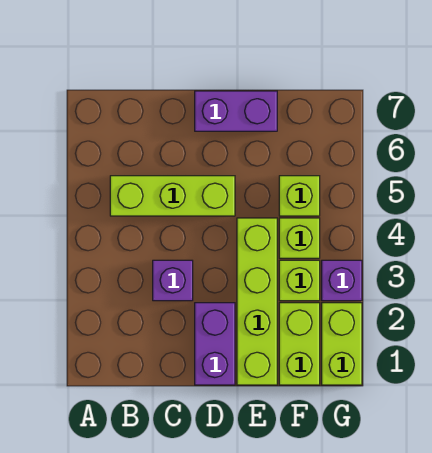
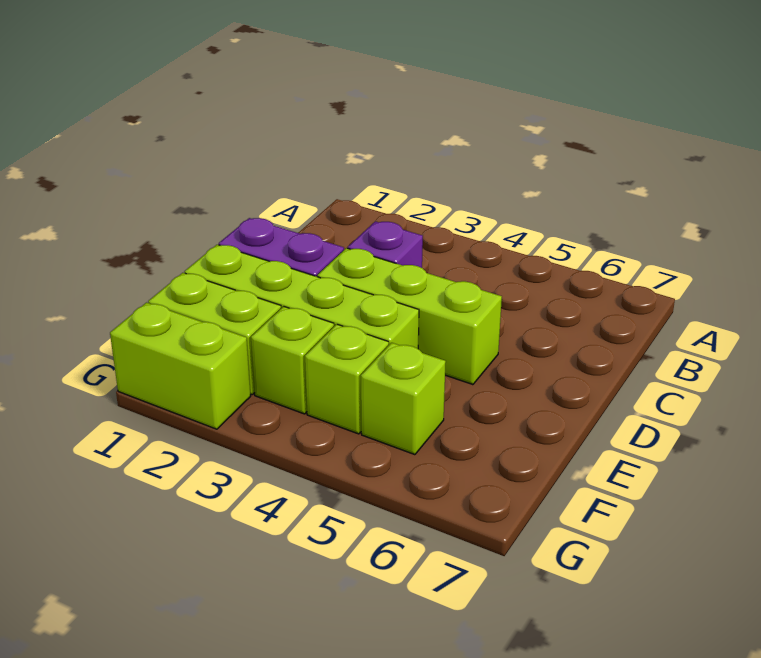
lime 1x3 brick [110,176,235,216] -> lime 1x3 brick turned to [317,248,502,385]
purple 1x2 brick [195,91,277,131] -> none
purple 1x1 brick [322,260,362,301] -> none

